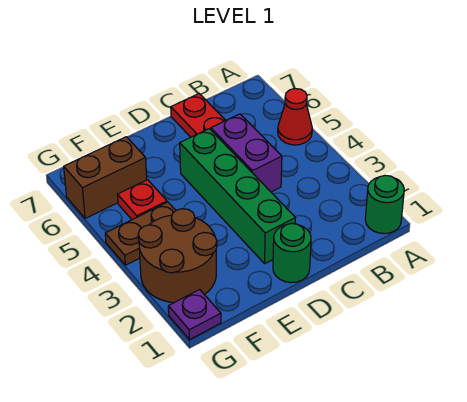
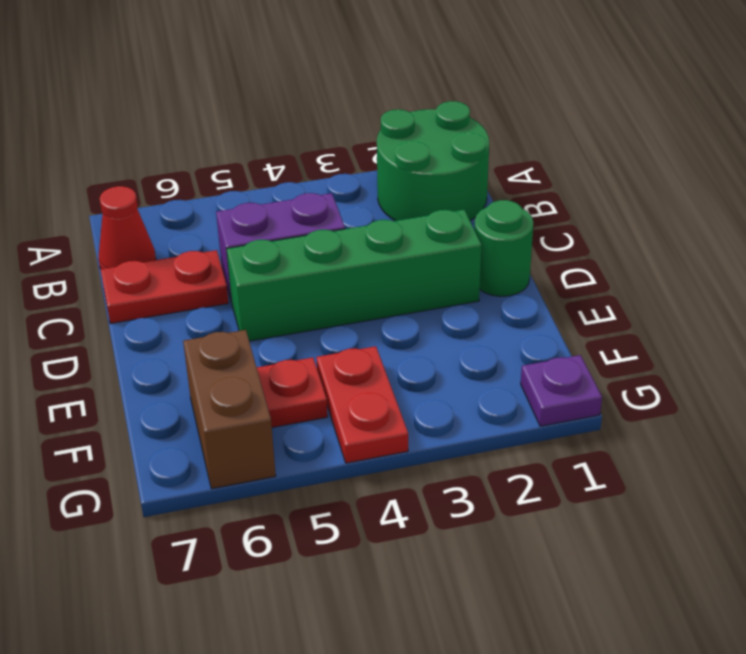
green 1x1 round brick [365,175,404,234] -> green 2x2 round brick [377,101,489,221]
red 1x1 cone [278,89,312,145] -> red 1x1 cone moved to [98,186,156,269]
brown 2x2 round brick [138,209,217,303] -> none
brown 1x2 plate [105,202,176,265] -> red 1x2 plate [316,346,408,463]

